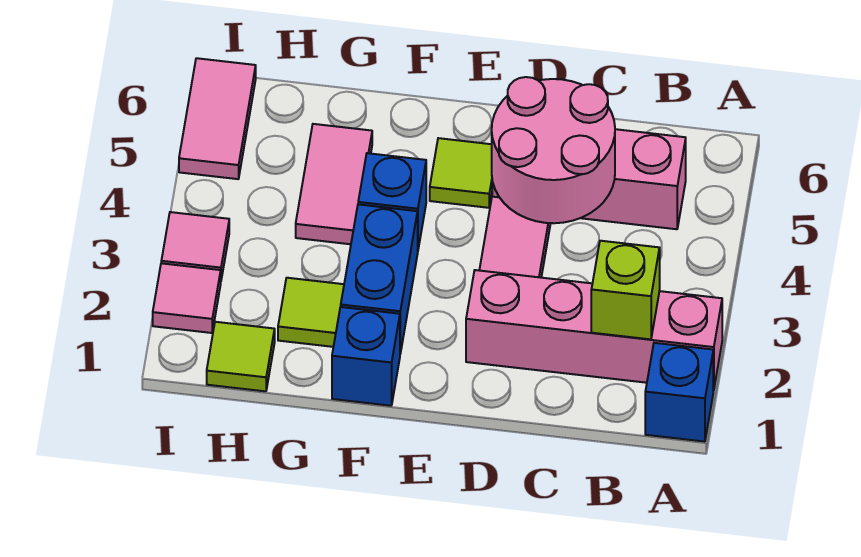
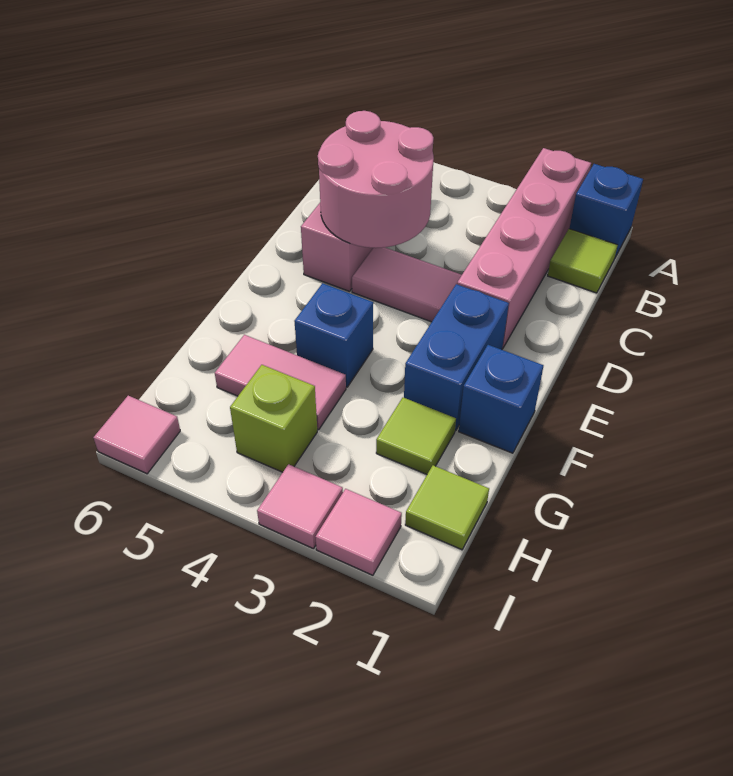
lime 1x1 brick [591,241,660,339] -> lime 1x1 brick moved to [230,365,317,472]
lime 1x1 tile [430,138,492,208] -> lime 1x1 tile moved to [548,229,618,293]
blue 1x2 brick [341,204,418,354] -> blue 1x2 brick turned to [404,284,509,431]
pink 1x2 tile [179,58,256,179] -> pink 1x1 tile [93,396,180,474]

